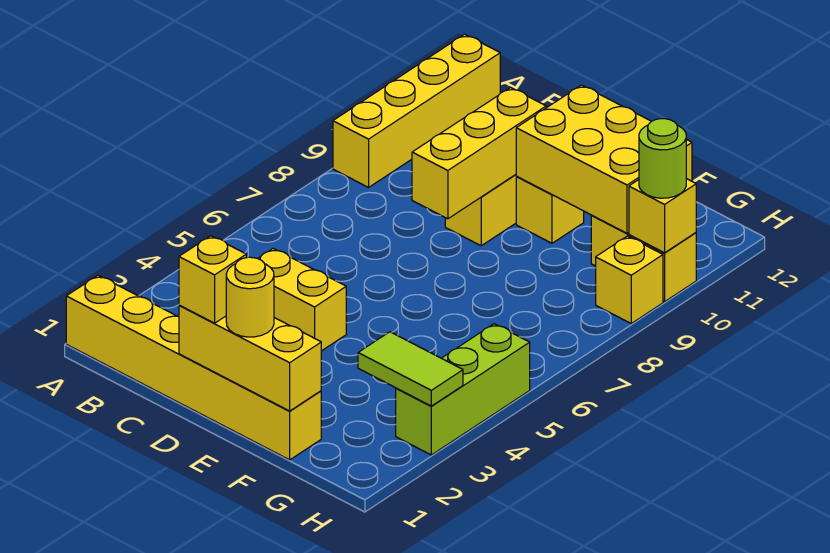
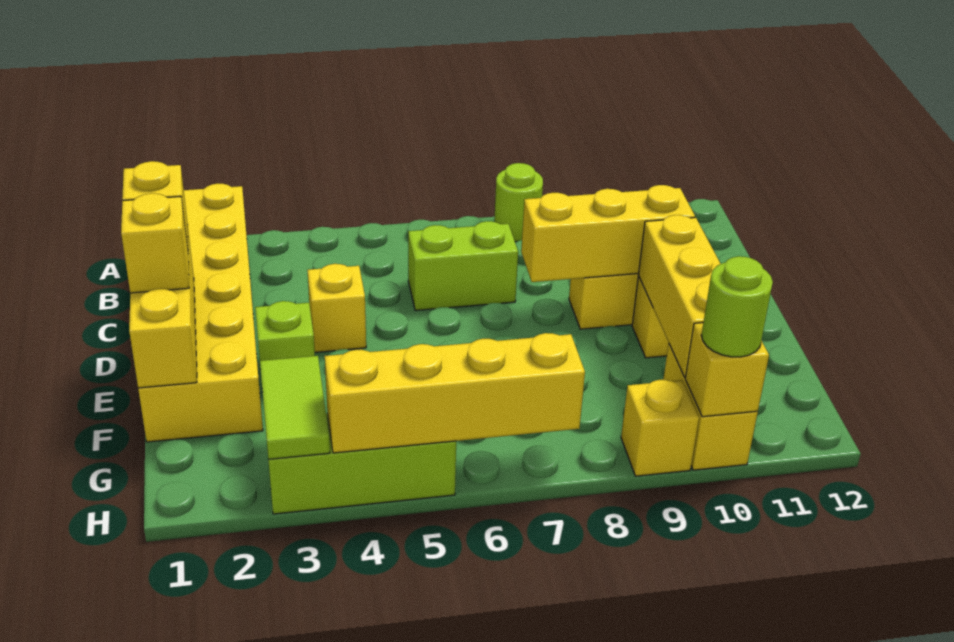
yellow 1x6 brick [66,275,321,460] -> yellow 2x6 brick [138,183,263,442]
none -> lime 1x1 round brick [494,163,543,242]
yellow 1x4 brick [333,34,500,187] -> yellow 1x4 brick moved to [325,333,585,453]
yellow 1x2 brick [258,249,346,351] -> yellow 1x1 brick [307,264,366,352]
none -> lime 1x2 brick [408,221,518,311]
yellow 1x1 round brick [226,257,274,337] -> yellow 1x1 brick [121,193,189,293]
none -> lime 1x1 brick [255,301,315,361]
yellow 2x3 brick [516,85,692,233] -> yellow 1x3 brick [638,215,721,377]

